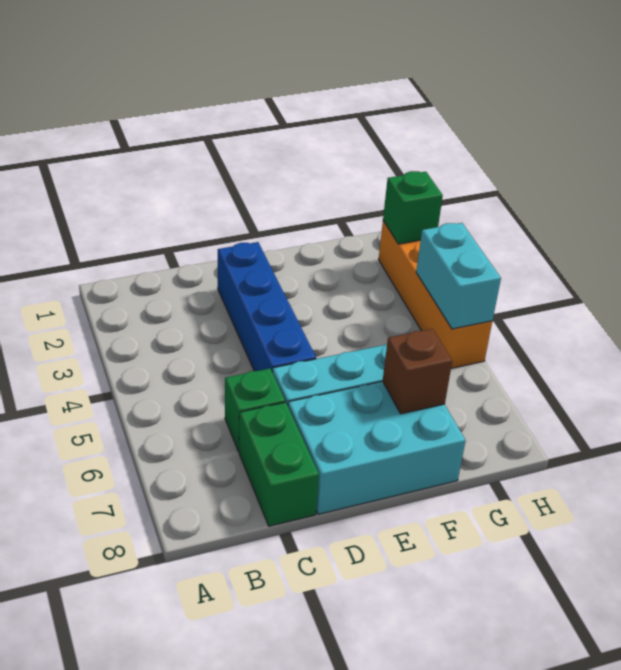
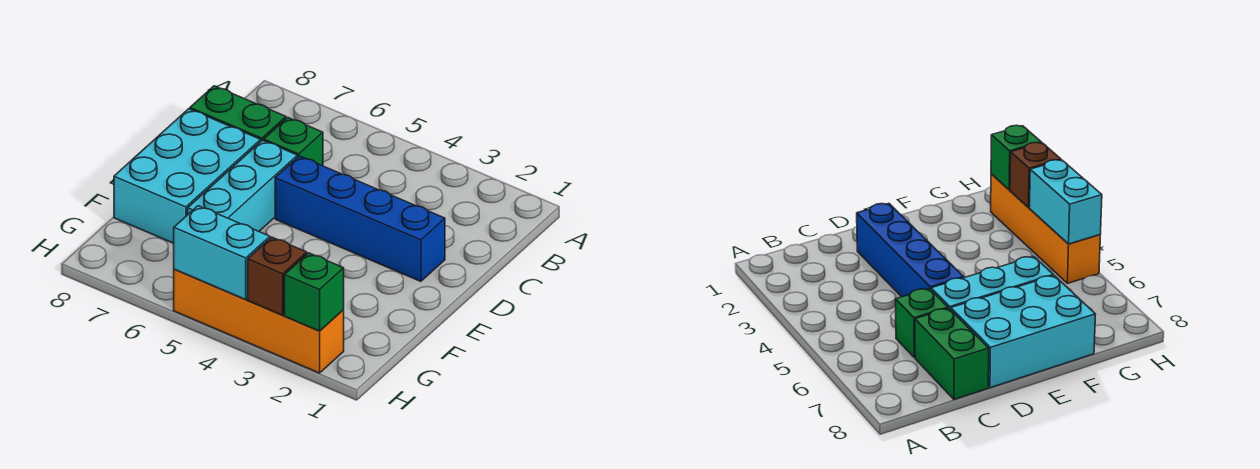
brown 1x1 brick [383,329,452,414] -> brown 1x1 brick moved to [248,237,307,315]

